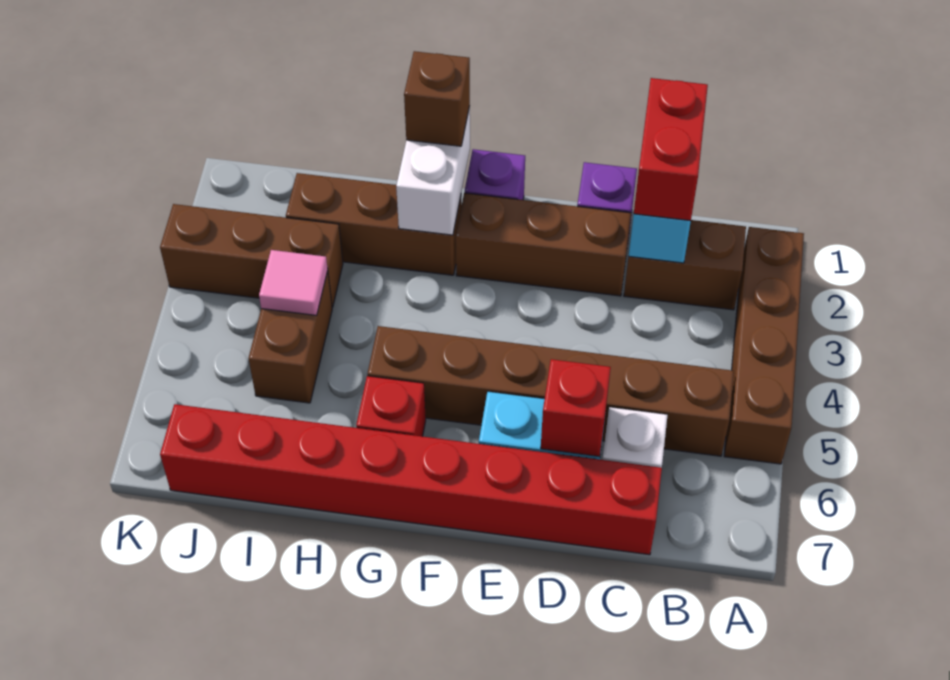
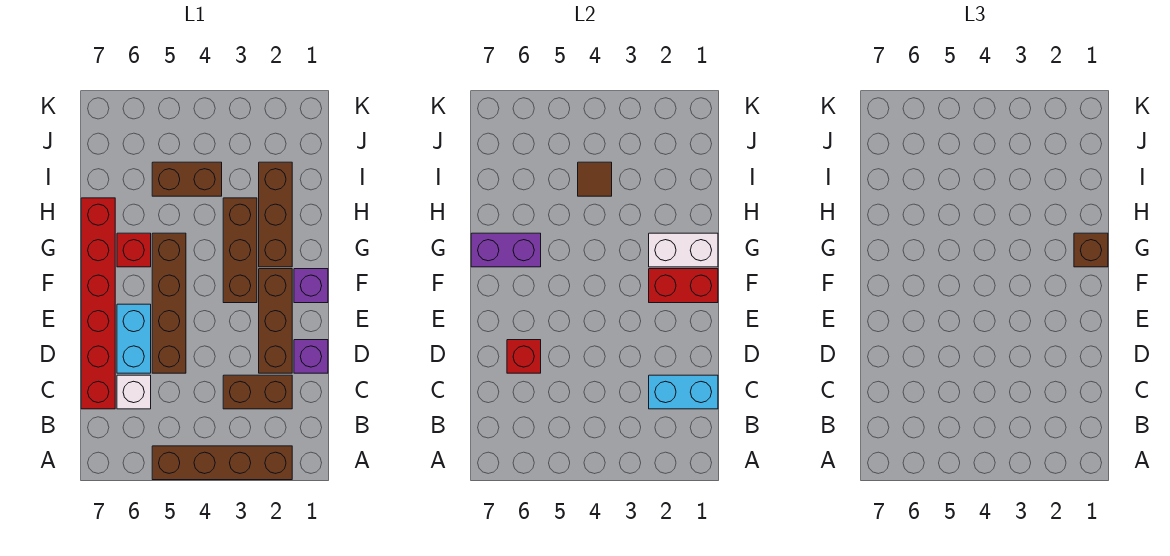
brown 1x2 brick [624,220,746,310] -> brown 1x2 brick turned to [223,375,292,409]
brown 1x6 brick [368,326,734,456] -> brown 1x4 brick [152,233,186,373]
red 1x2 brick [634,78,708,221] -> red 1x2 brick moved to [649,269,718,303]
red 1x8 brick [160,404,662,555] -> red 1x6 brick [81,198,115,409]
none -> purple 1x2 brick [471,233,541,267]
brown 1x3 brick [160,204,343,307] -> brown 1x3 brick moved to [223,198,257,303]
pink 1x1 tile [259,250,328,315] -> brown 1x1 tile [578,162,612,196]

